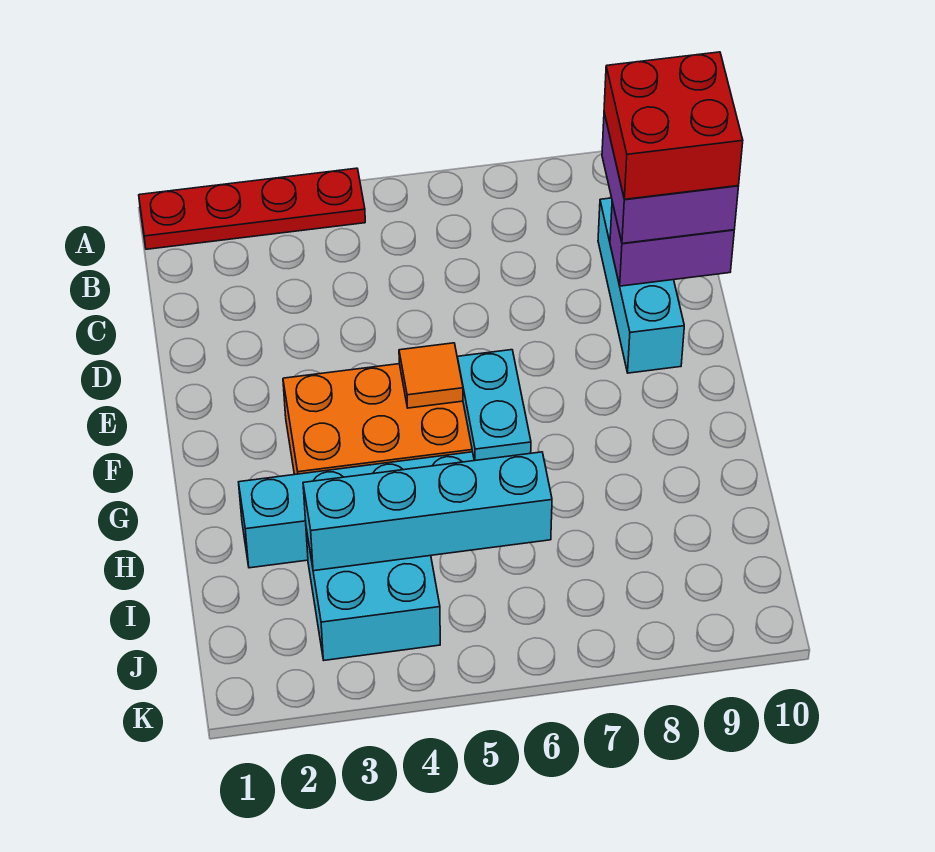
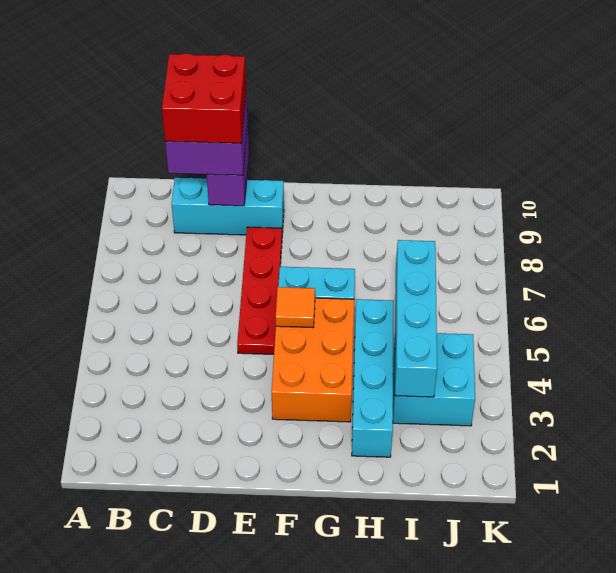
red 1x4 plate [139,168,365,249] -> red 1x4 plate moved to [237,227,282,354]

